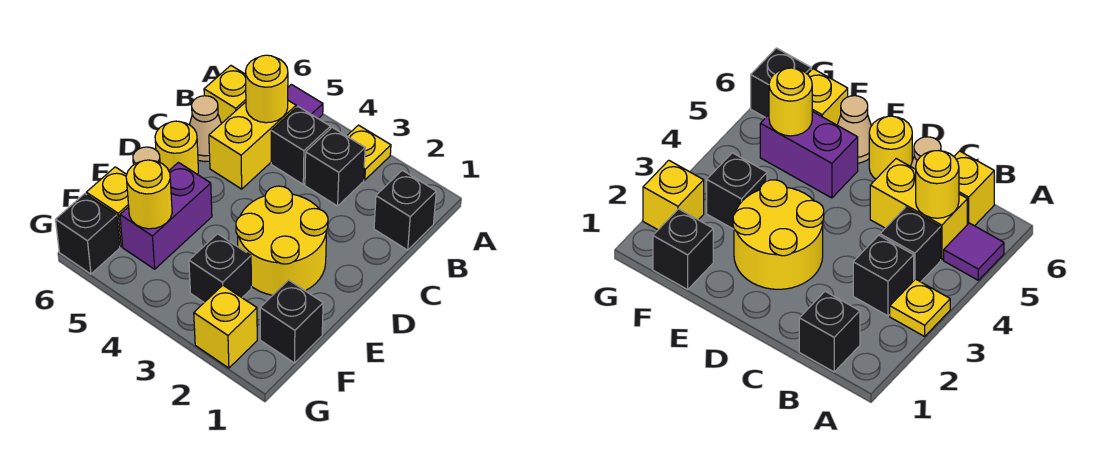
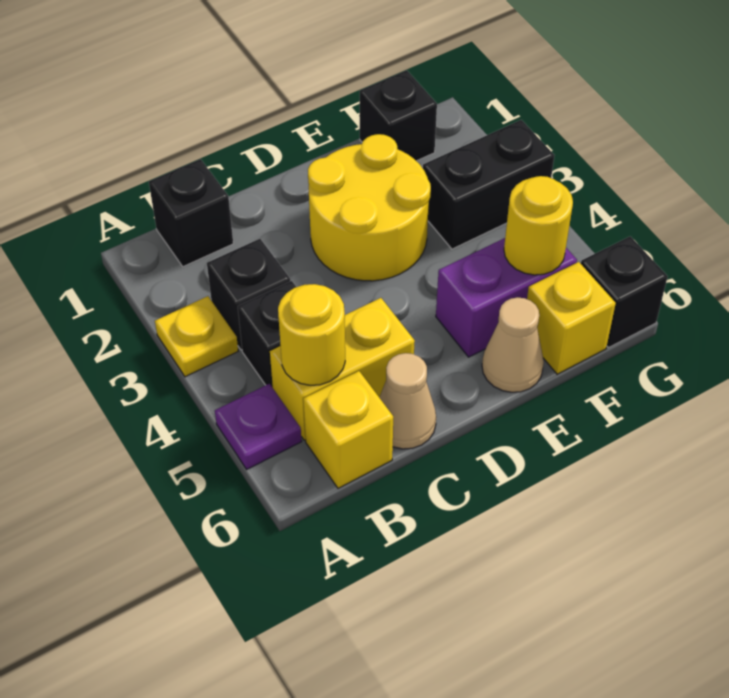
purple 1x1 tile [288,85,323,119] -> purple 1x1 plate [215,384,302,469]
yellow 1x1 round brick [155,121,198,175] -> none
black 1x1 brick [189,234,251,302] -> black 1x2 brick [423,120,554,249]
yellow 1x1 brick [194,285,257,368] -> none

